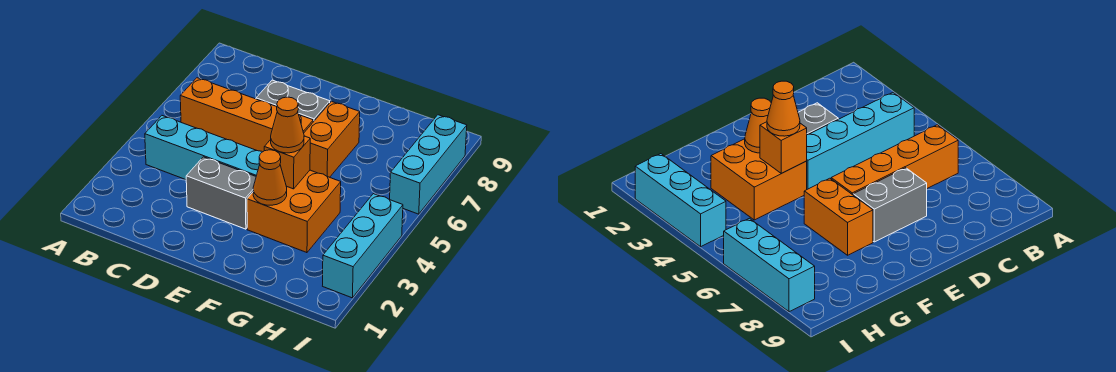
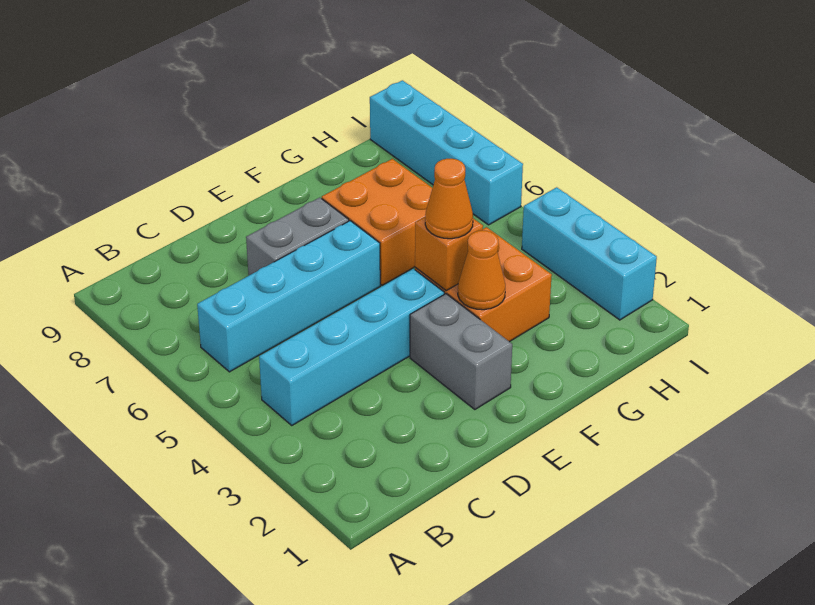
orange 1x4 brick [180,78,313,152] -> cyan 1x4 brick [197,221,380,372]
grey 1x2 brick [186,157,256,229] -> grey 1x2 brick turned to [410,294,512,410]
orange 1x2 brick [304,101,360,177] -> orange 2x2 brick [322,159,432,285]
cyan 1x3 brick [390,115,467,214] -> cyan 1x4 brick [370,80,523,225]

